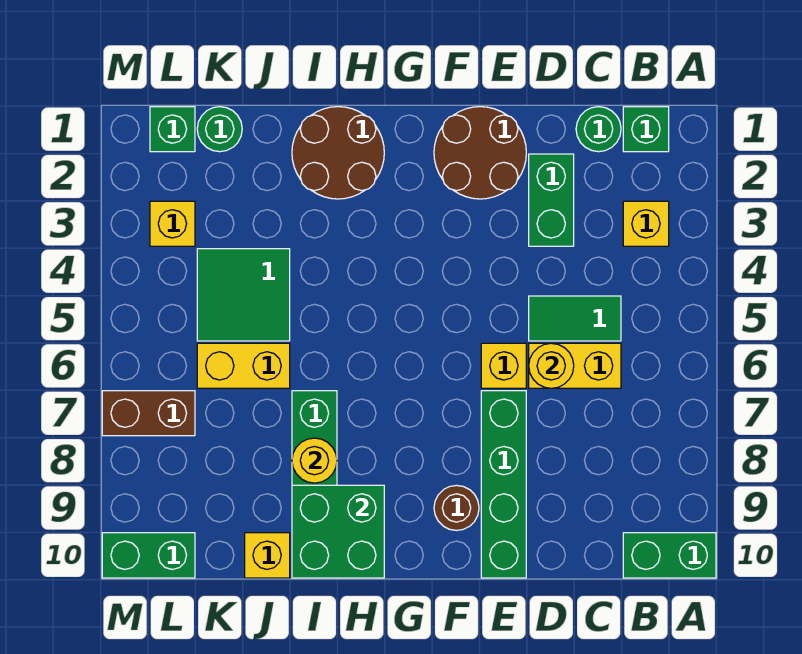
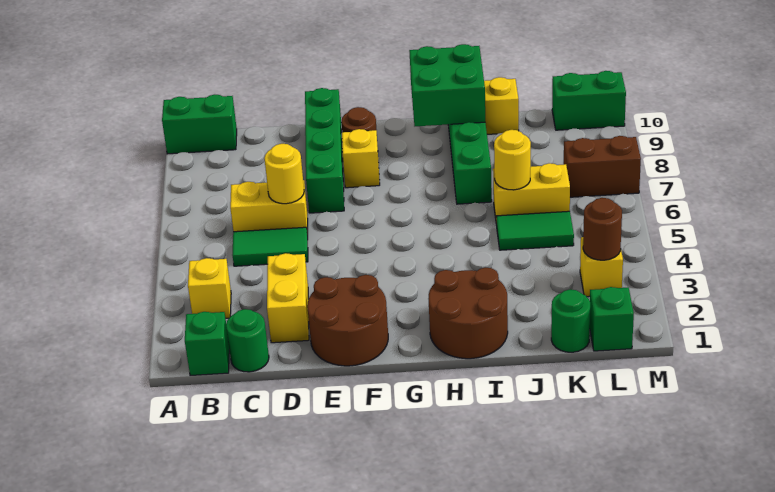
green 1x2 brick [529,154,574,246] -> yellow 1x2 brick [267,253,309,343]
yellow 1x1 brick [481,343,526,388] -> yellow 1x1 brick moved to [342,129,380,188]
yellow 1x1 round brick [292,438,337,483] -> yellow 1x1 round brick moved to [494,130,531,190]
green 2x2 tile [197,249,290,341] -> green 1x2 tile [496,211,574,250]
none -> brown 1x1 round brick [583,198,622,260]

